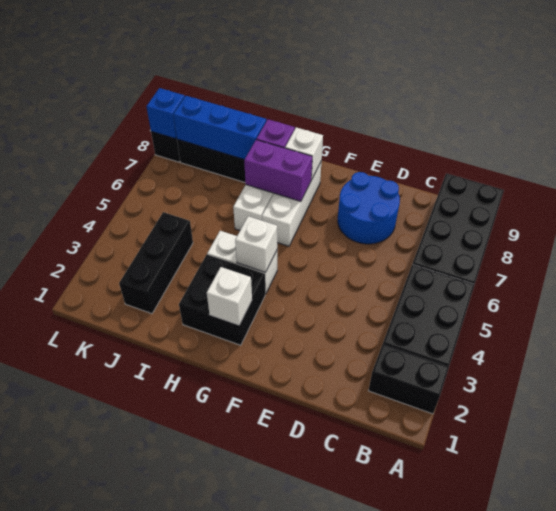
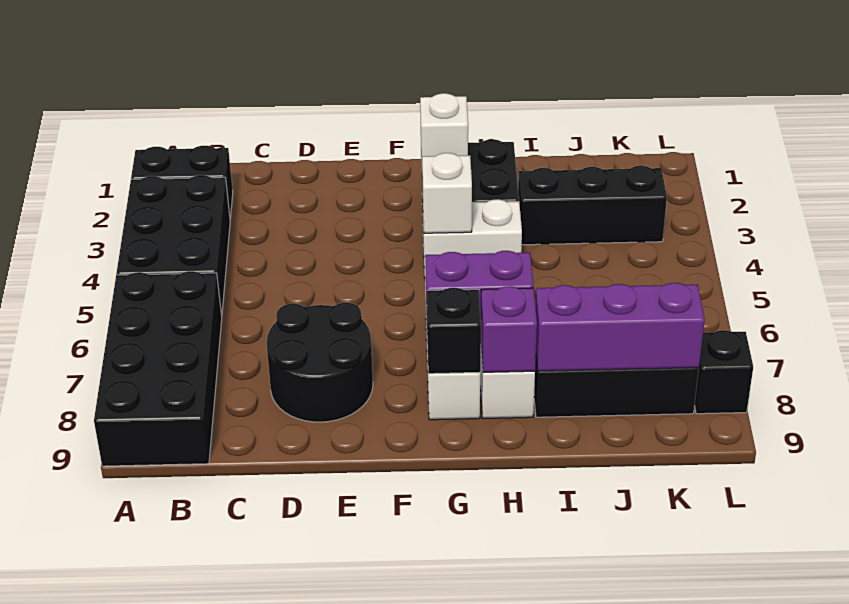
blue 2x2 round brick [338,172,400,244] -> black 2x2 round brick [266,303,373,422]
white 1x1 brick [285,127,323,179] -> black 1x1 brick [427,288,481,374]
blue 1x3 brick [173,96,266,159] -> purple 1x3 brick [536,283,705,371]
black 1x3 brick [119,212,193,314] -> black 1x3 brick turned to [518,166,667,245]
blue 1x1 brick [146,88,185,139] -> none

